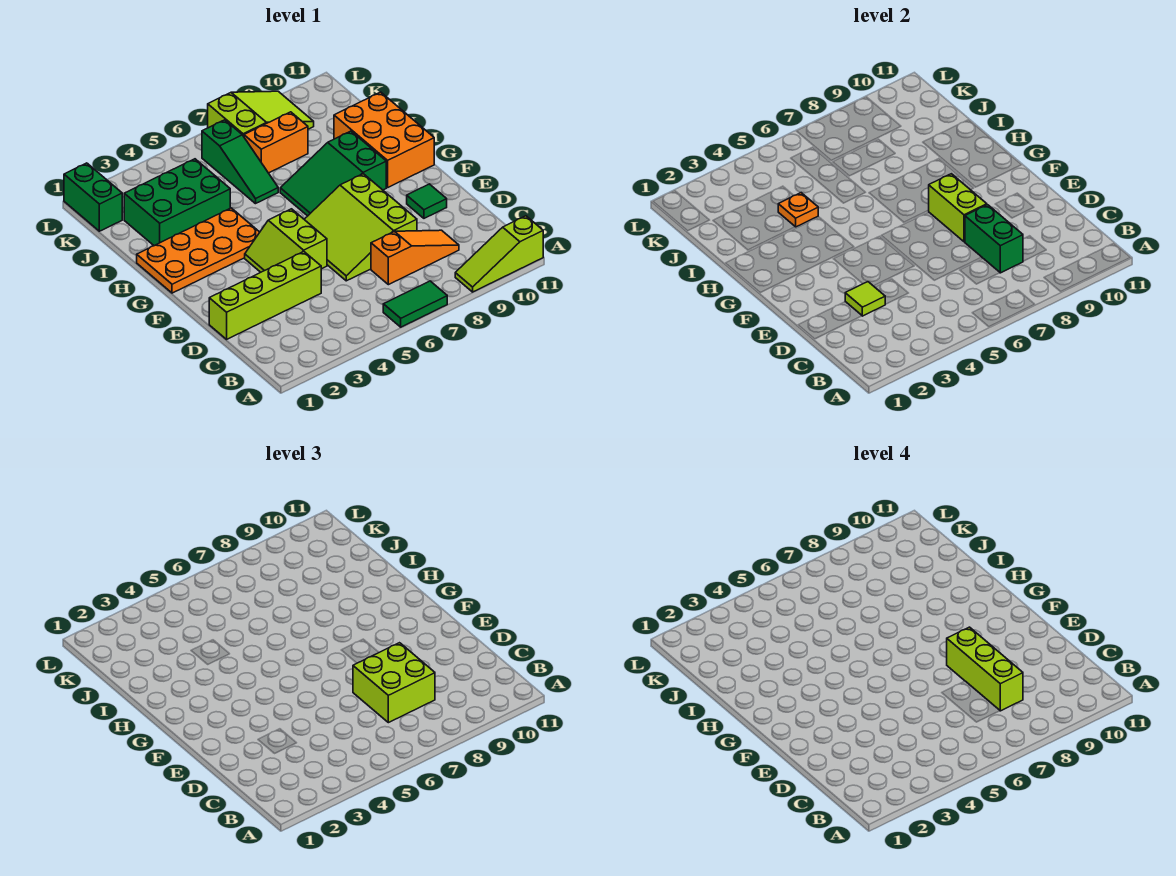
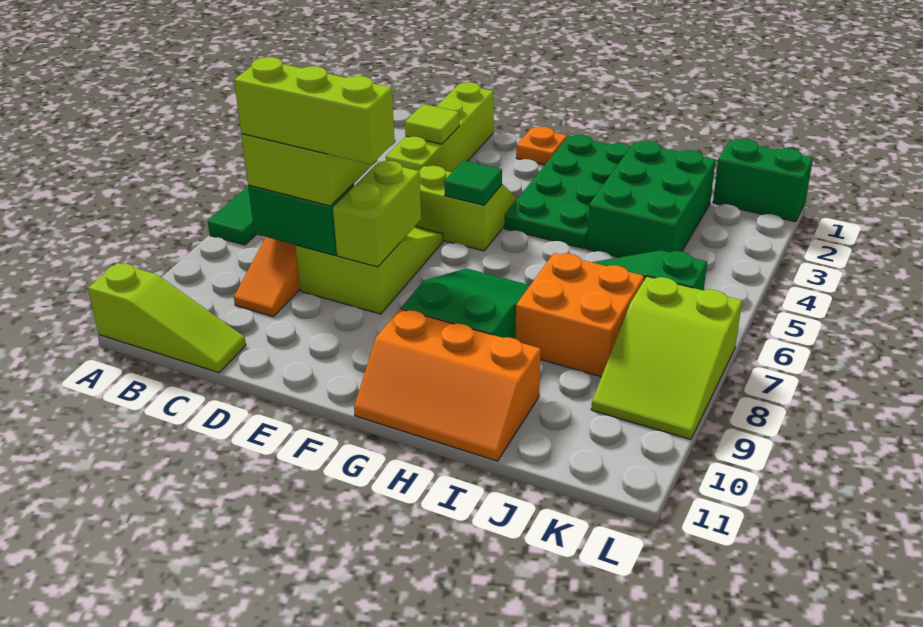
lime 1x3 slope [455,216,543,292] -> lime 1x3 slope turned to [88,263,246,373]
lime 3x3 slope [304,174,417,281] -> lime 2x3 slope [295,227,443,314]
lime 1x2 brick [929,174,987,242] -> lime 1x2 brick turned to [333,161,421,267]
green 1x1 tile [407,184,447,218] -> green 1x1 tile moved to [444,160,502,205]
orange 2x4 plate [137,208,260,293] -> green 2x4 plate [504,135,630,249]
orange 2x3 brick [334,92,434,187] -> orange 2x3 slope [354,309,541,461]
orange 1x1 plate [778,193,818,227] -> orange 1x1 plate moved to [516,127,567,165]
orange 1x2 brick [244,112,308,173] -> orange 2x2 brick [515,253,644,377]

